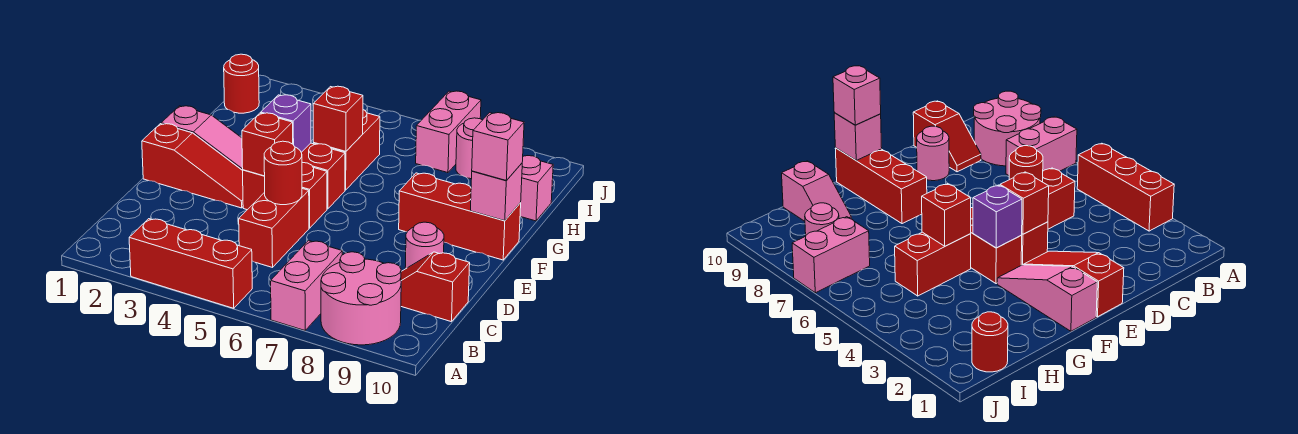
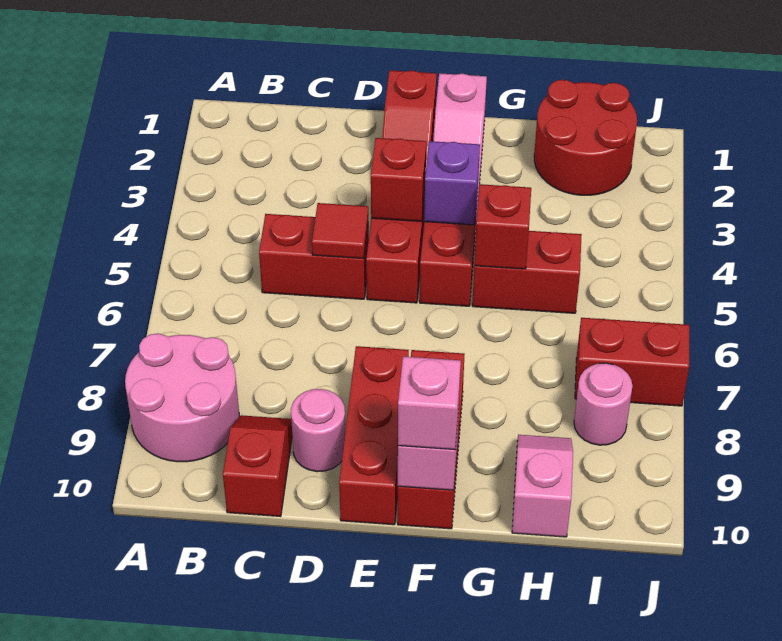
red 1x3 brick [129,219,252,308] -> red 1x3 brick moved to [339,346,409,525]
pink 1x2 brick [271,241,342,330] -> none
red 1x1 round brick [264,141,302,205] -> red 1x1 tile [312,203,368,259]
red 1x1 round brick [224,54,259,113] -> red 2x2 round brick [534,80,637,195]
pink 1x2 brick [416,91,481,173] -> red 1x2 brick [575,318,689,406]

